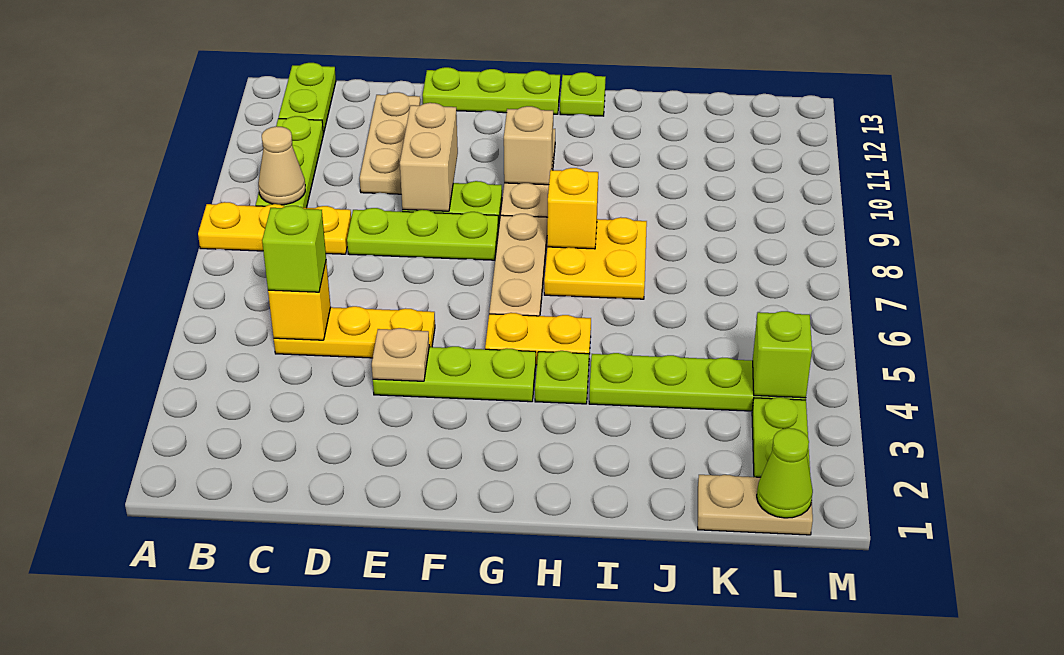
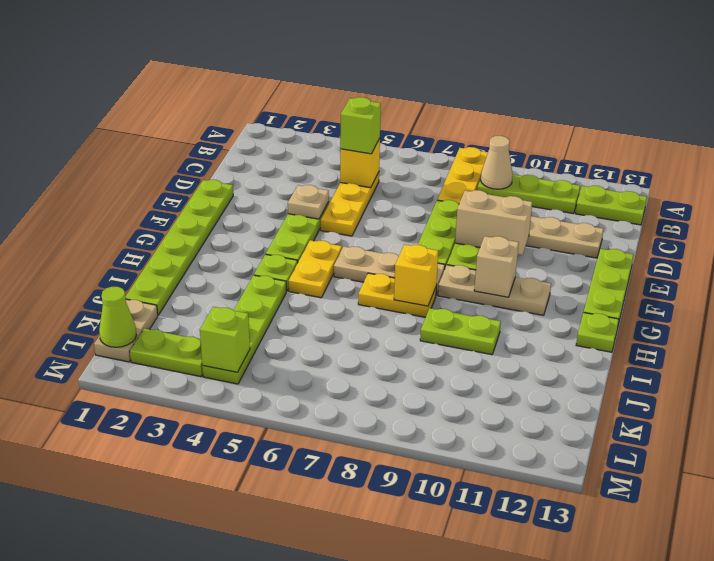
none -> lime 1x6 plate [126,180,233,315]
yellow 2x2 plate [544,217,647,299] -> yellow 1x2 plate [358,273,436,317]
none -> lime 1x2 plate [420,308,501,355]

